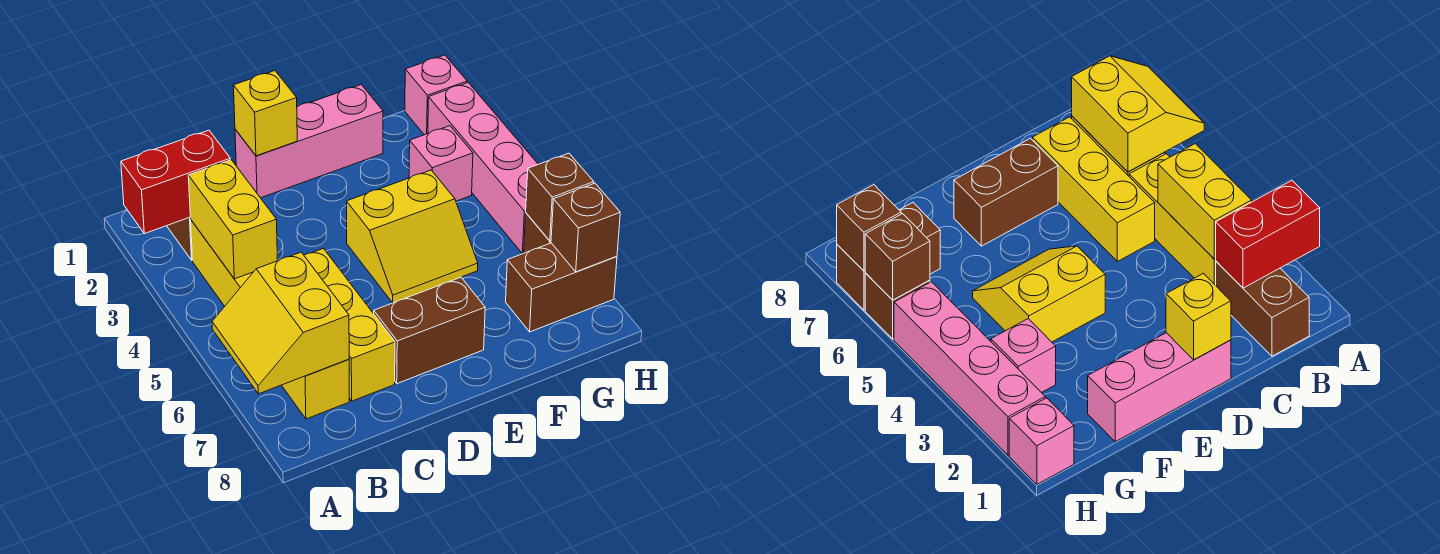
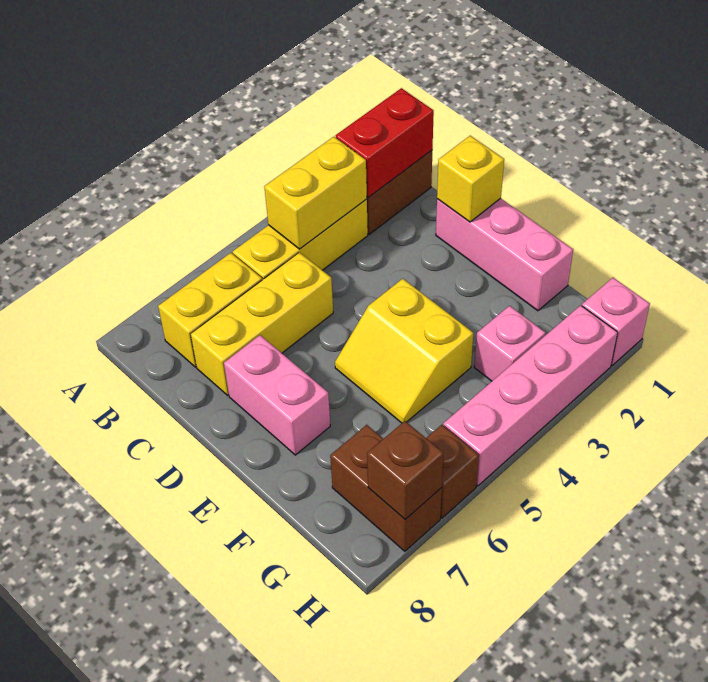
red 1x2 brick [121,130,230,234] -> red 1x2 brick turned to [336,88,434,198]
yellow 2x2 slope [212,252,349,394] -> none
brown 1x2 brick [374,277,485,384] -> pink 1x2 brick [224,335,330,455]
brown 1x1 brick [526,153,594,241] -> none

